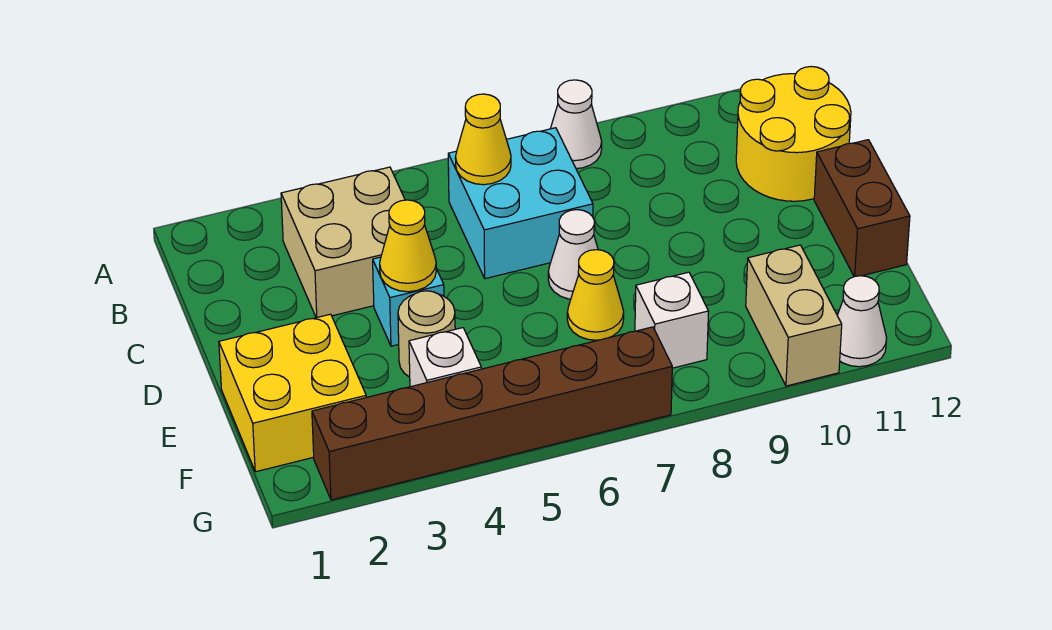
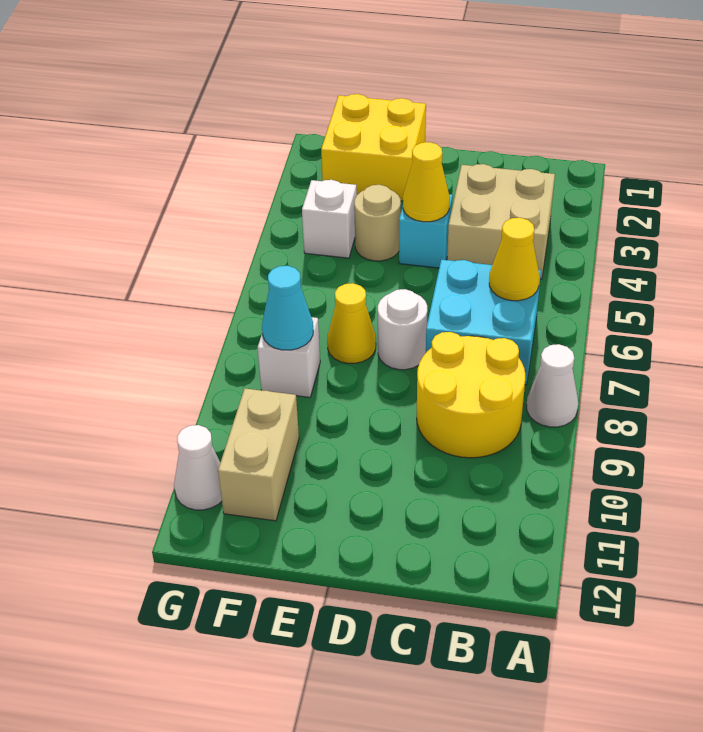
yellow 2x2 round brick [736,67,851,201] -> yellow 2x2 round brick moved to [417,332,525,458]
white 1x1 cone [548,210,598,299] -> white 1x1 round brick [378,289,427,370]
brown 1x2 brick [814,140,910,277] -> none
none -> cyan 1x1 cone [262,266,313,350]
tan 1x2 brick [746,245,842,386] -> tan 1x2 brick turned to [218,389,299,521]
brown 1x6 brick [312,327,672,500] -> none

